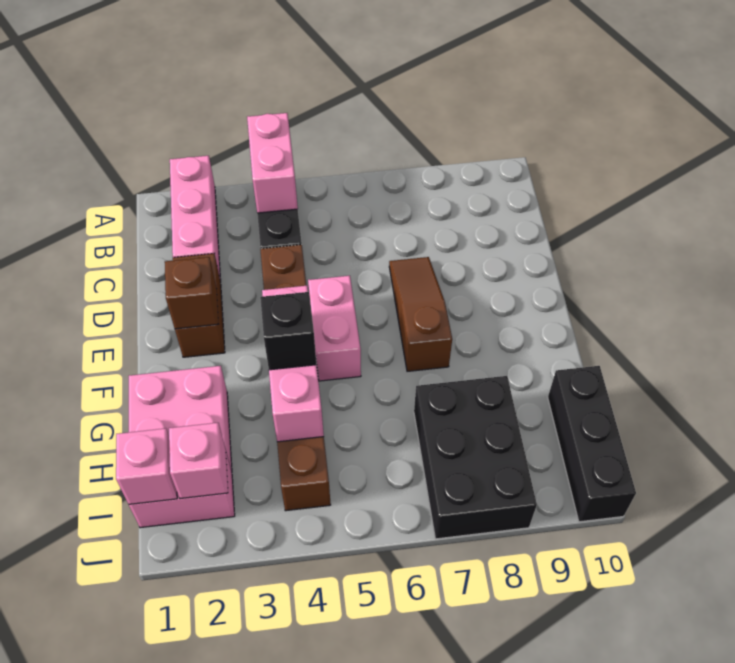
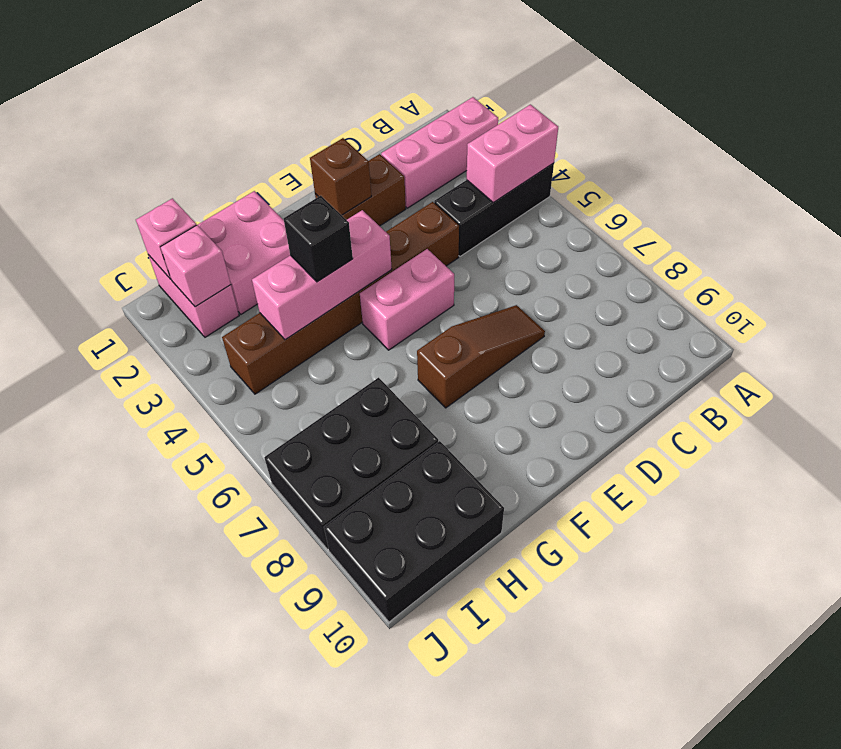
black 1x3 brick [548,366,636,522] -> black 2x3 brick [324,441,504,622]

